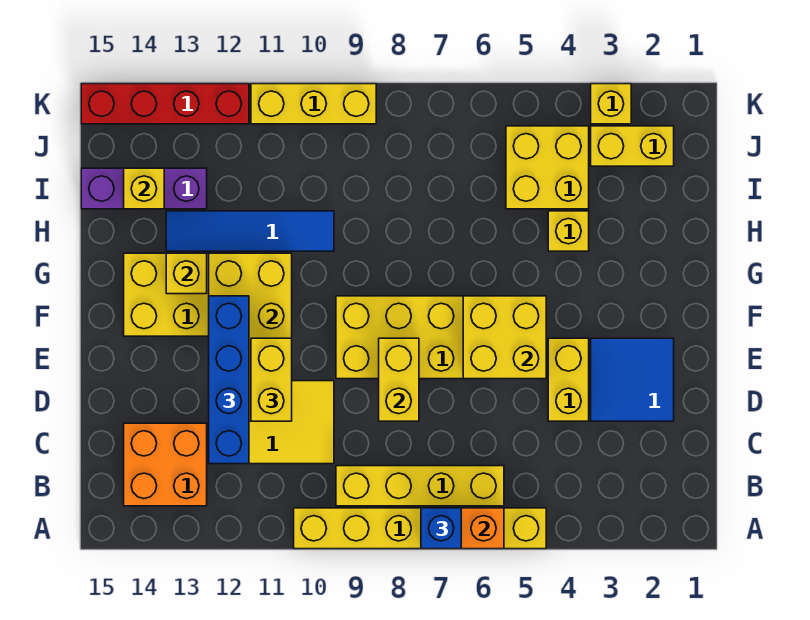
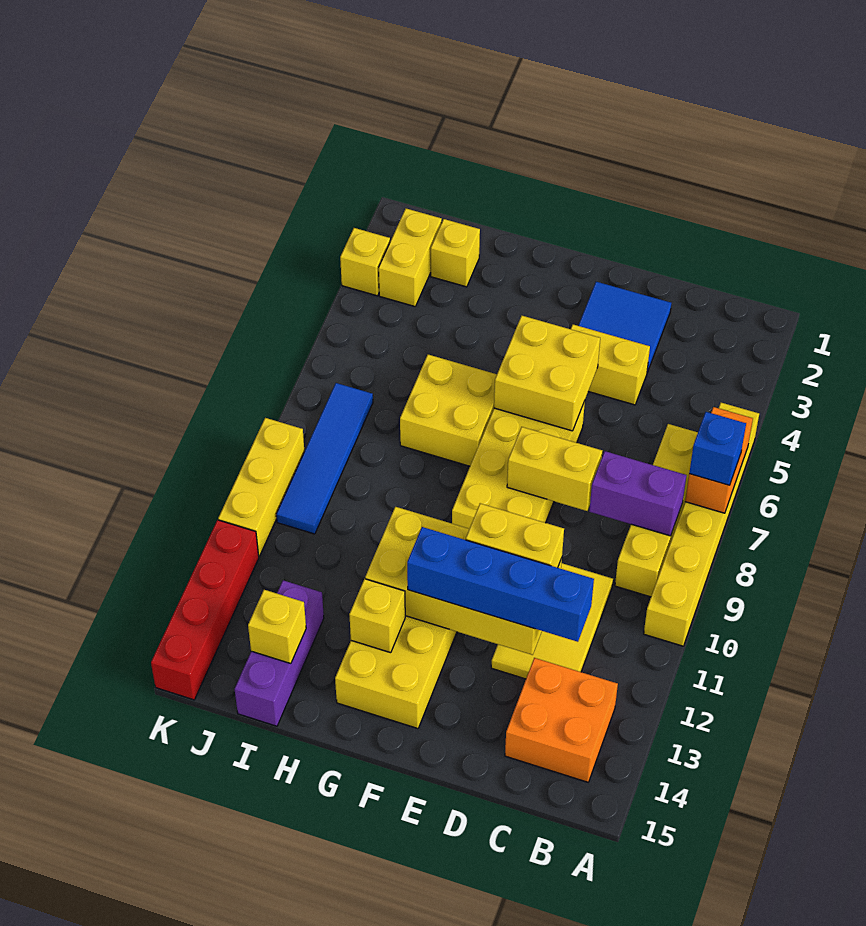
none -> purple 1x2 brick [589,451,686,536]
yellow 1x1 brick [548,211,589,251] -> yellow 1x1 brick moved to [431,219,480,287]
blue 1x4 tile [166,211,334,251] -> blue 1x4 tile moved to [276,383,373,534]
yellow 2x2 brick [506,126,589,209] -> yellow 2x2 brick moved to [400,355,497,466]

